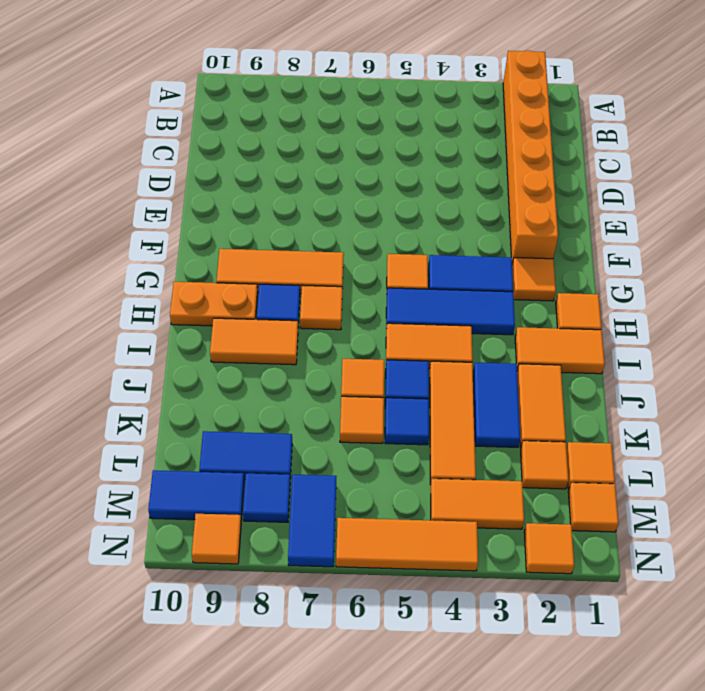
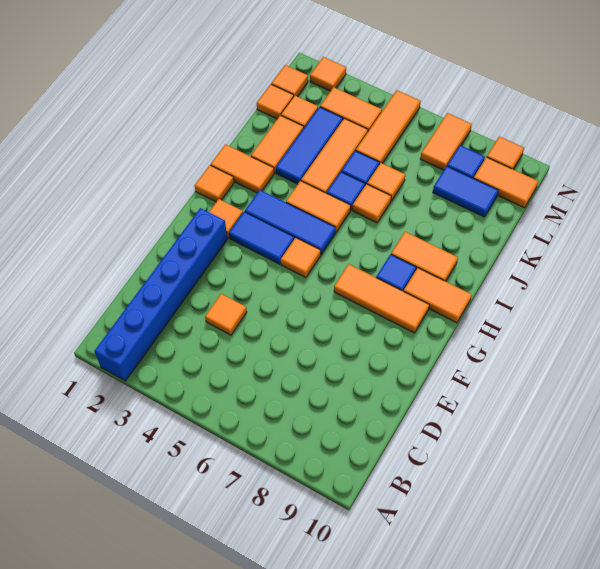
orange 1x6 brick [503,50,558,264] -> blue 1x6 brick [94,208,227,381]
orange 1x1 tile [300,285,342,330] -> orange 1x1 tile moved to [205,294,247,335]
orange 1x2 plate [170,282,258,326] -> orange 1x2 tile [404,268,472,323]
blue 1x2 tile [473,363,520,447] -> blue 1x3 tile [276,107,343,184]
blue 1x2 tile [288,475,336,567] -> orange 1x2 tile [420,113,472,170]
blue 1x2 tile [148,470,244,520] -> orange 1x2 tile [474,157,538,208]
orange 1x3 tile [336,518,478,571] -> orange 1x3 tile turned to [356,90,421,164]

